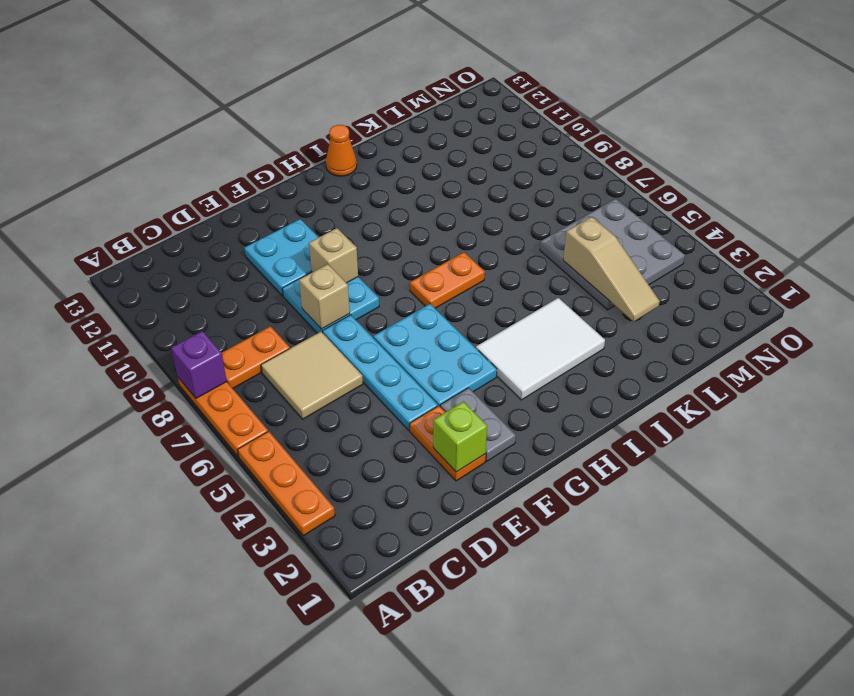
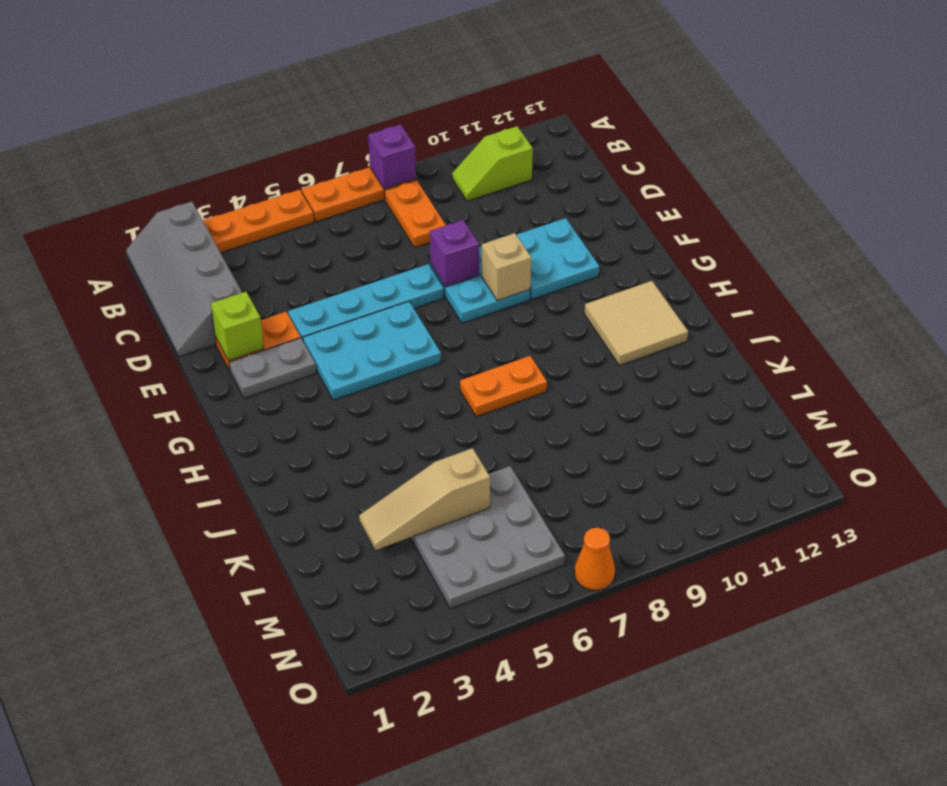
none -> grey 2x4 slope [126,202,242,357]
none -> lime 1x2 slope [452,126,533,201]
tan 2x2 tile [261,332,363,419] -> tan 2x2 tile moved to [584,281,688,365]
tan 1x1 brick [299,264,350,329] -> purple 1x1 brick [430,220,479,287]
white 2x3 tile [476,298,605,400] -> none
orange 1x2 plate [410,252,485,308] -> orange 1x2 plate turned to [460,356,547,417]
orange 1x1 cone [326,125,357,176] -> orange 1x1 cone moved to [574,527,615,590]

